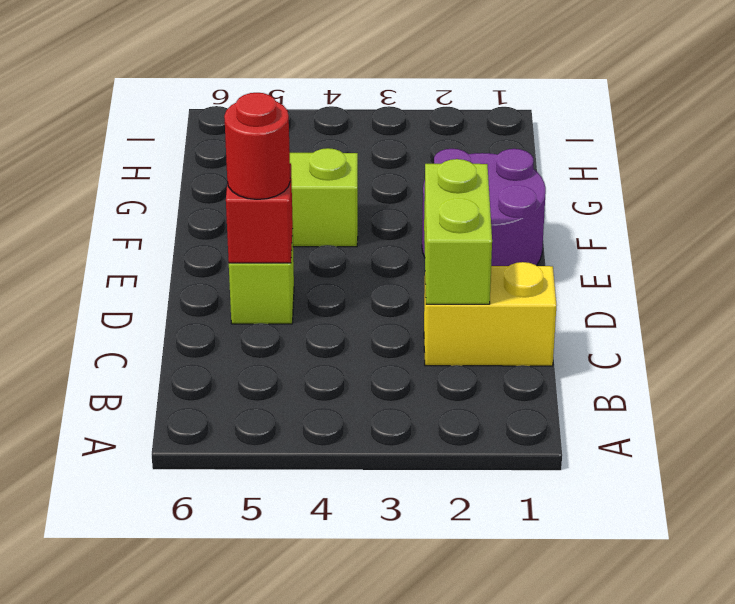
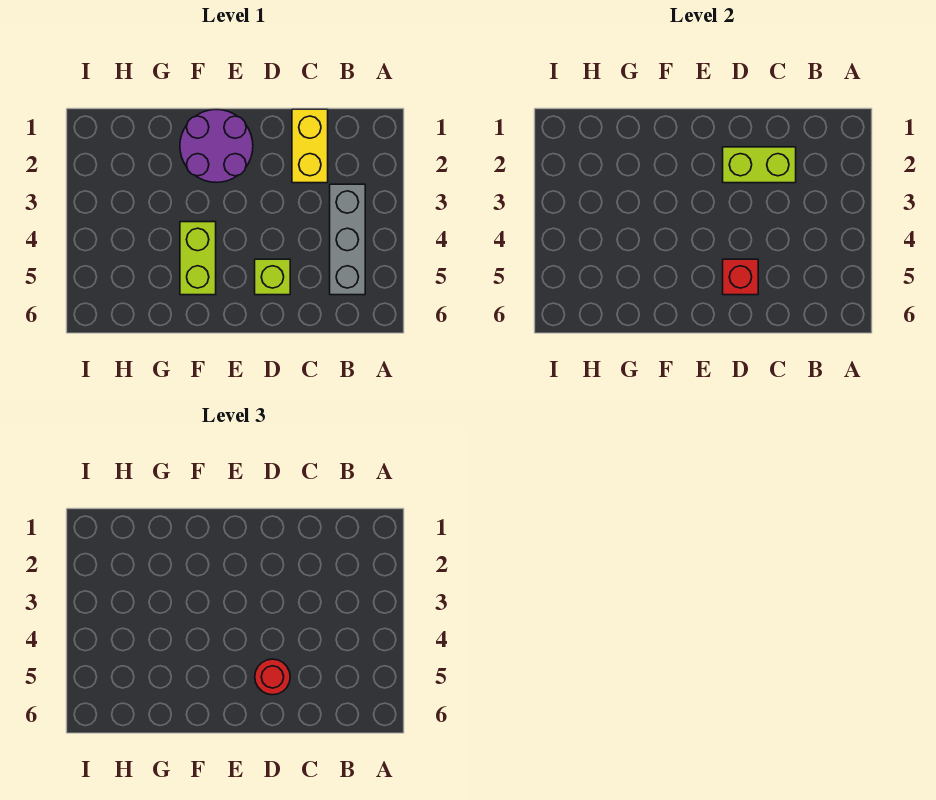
none -> grey 1x3 brick [330,184,365,295]

